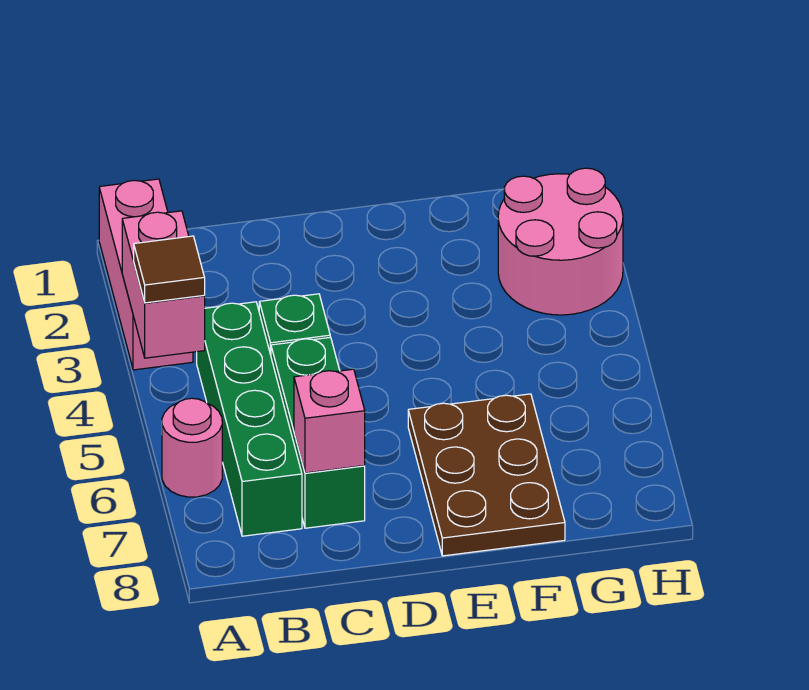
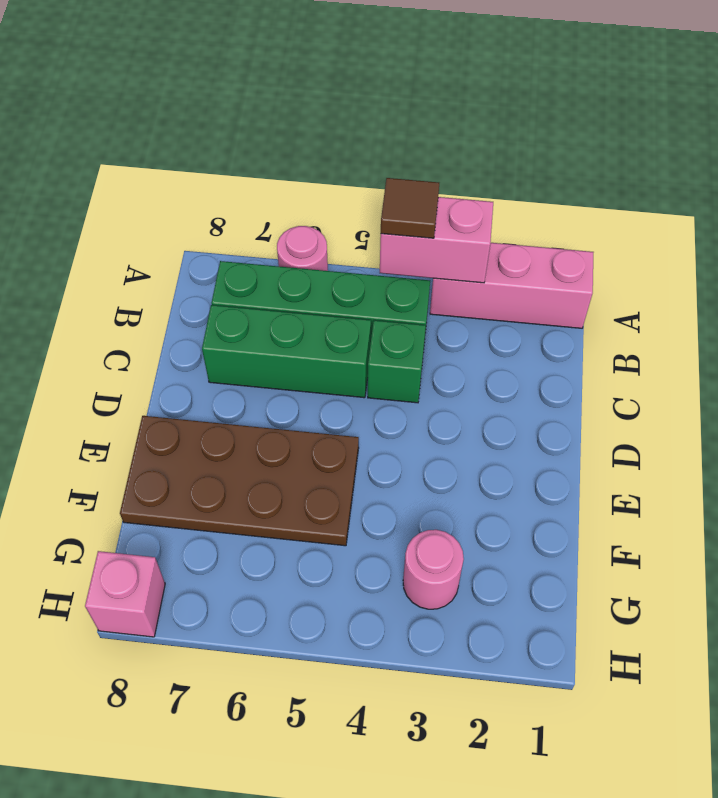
pink 1x1 brick [294,369,365,473] -> pink 1x1 brick moved to [85,551,165,637]
brown 2x3 plate [408,394,565,556] -> brown 2x4 plate [120,416,359,546]
pink 2x2 round brick [498,168,623,315] -> pink 1x1 round brick [403,530,464,609]

